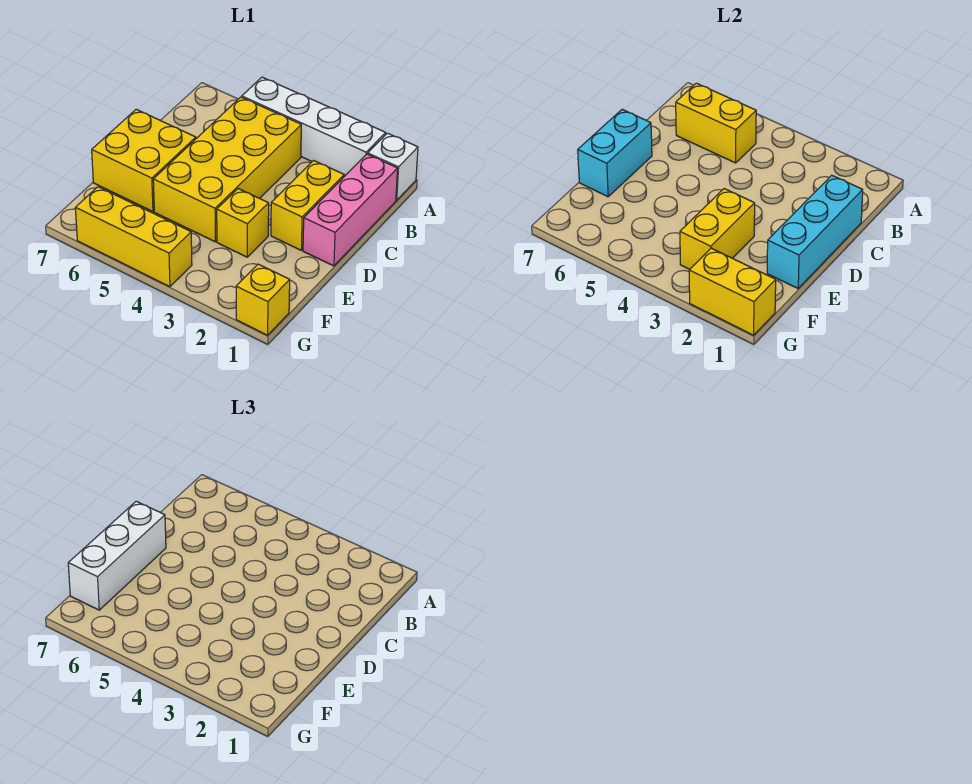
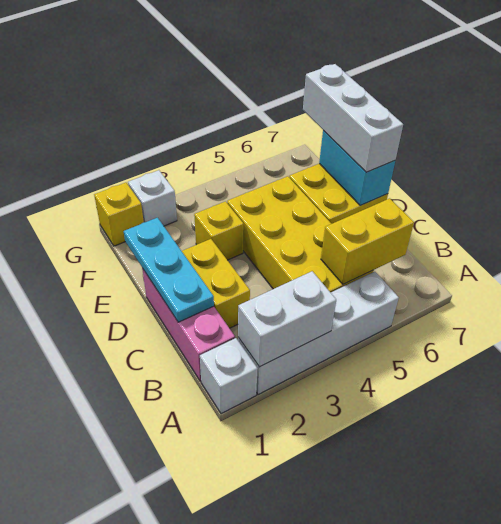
none -> white 1x2 brick [238,271,336,367]
cyan 1x3 brick [767,175,863,288] -> cyan 1x3 plate [124,218,214,322]
yellow 1x2 brick [680,189,755,269] -> none
yellow 1x2 brick [689,248,776,335] -> none
none -> white 1x1 brick [128,170,177,226]
yellow 1x3 brick [75,187,192,287] -> none

